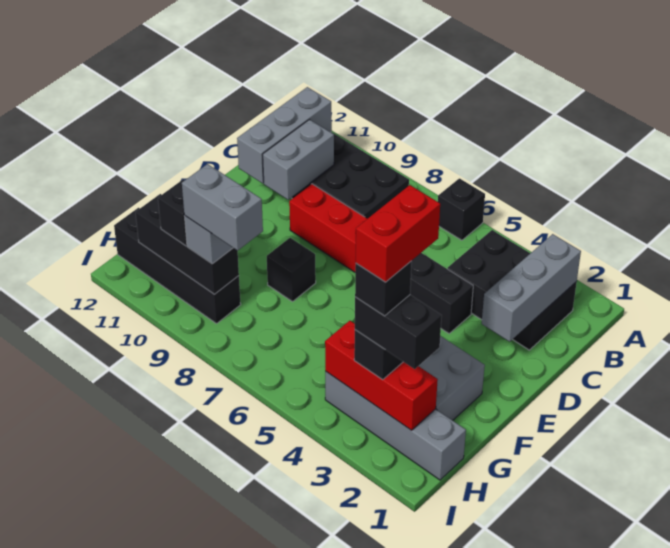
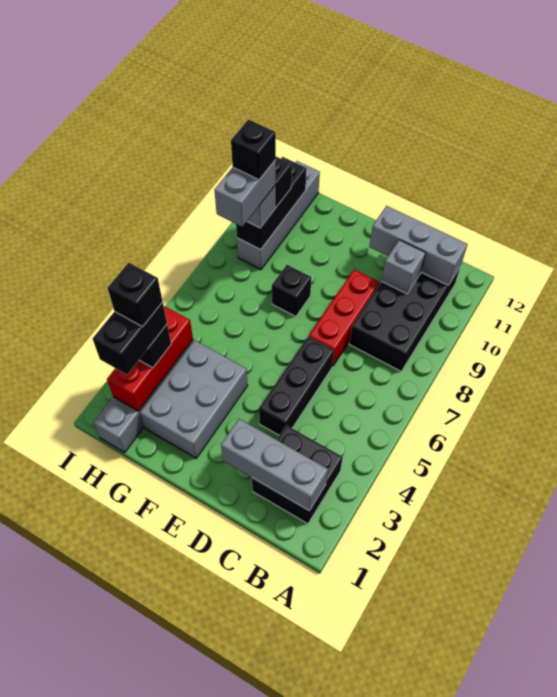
black 1x1 brick [438,178,485,240] -> black 1x1 brick moved to [231,119,276,180]
black 2x3 brick [447,230,577,350] -> black 2x2 brick [252,425,343,524]
grey 1x2 brick [263,120,334,200] -> grey 1x1 brick [382,240,426,294]
red 1x2 brick [356,185,440,282] -> none
black 1x4 brick [114,208,241,324] -> grey 1x4 brick [237,161,320,269]

